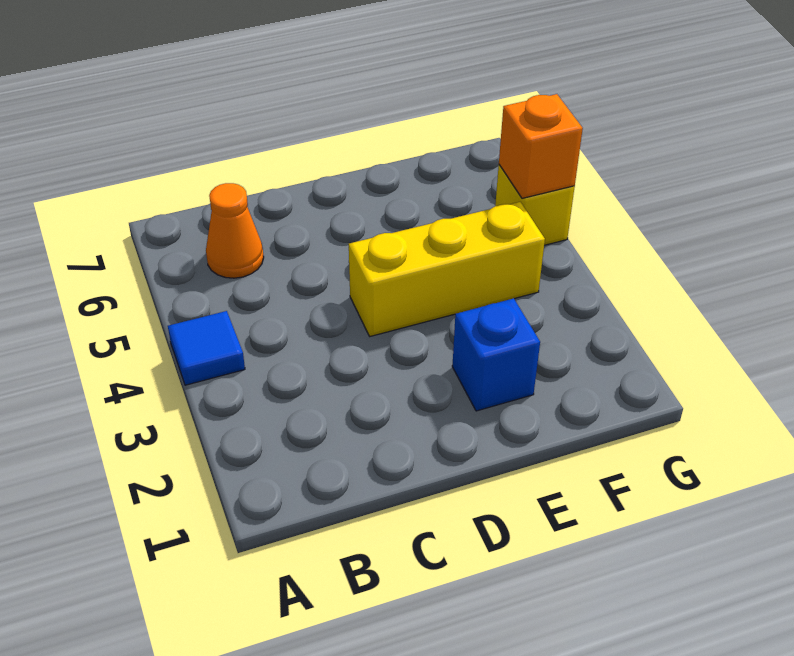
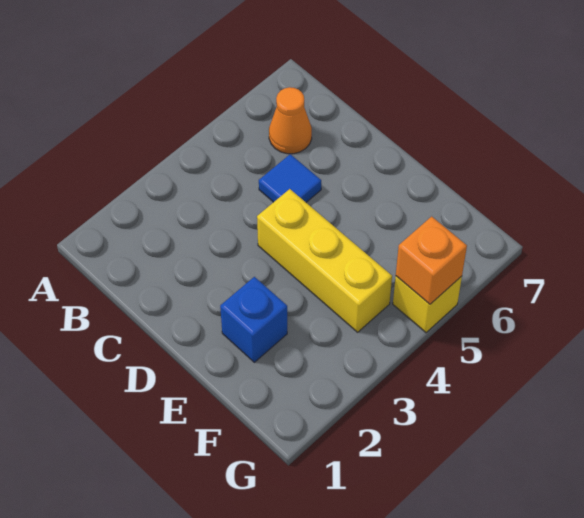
blue 1x1 tile [168,311,245,385] -> blue 1x1 tile moved to [259,154,321,202]

